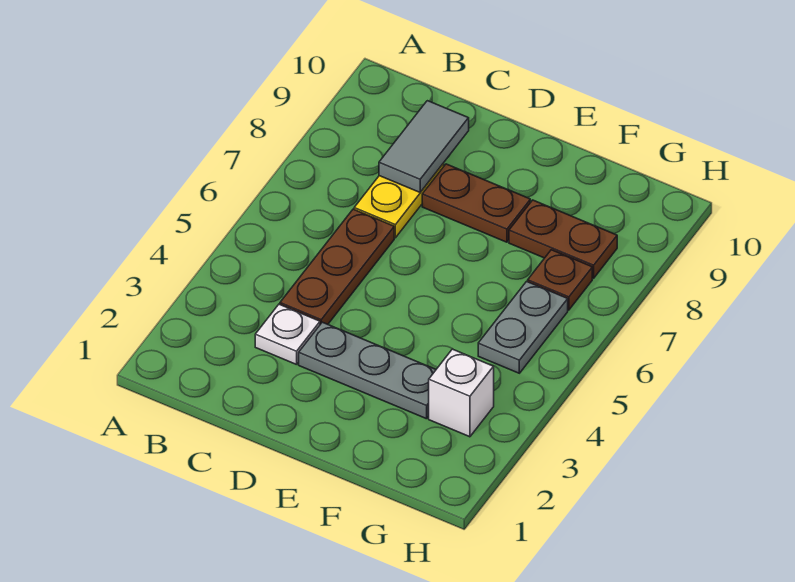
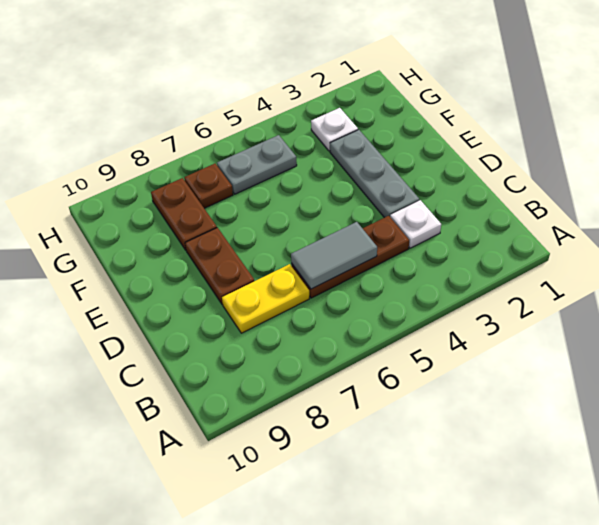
grey 1x2 tile [379,101,469,192] -> grey 1x2 tile moved to [291,222,377,289]
white 1x1 brick [429,349,494,437] -> white 1x1 plate [311,108,358,151]

